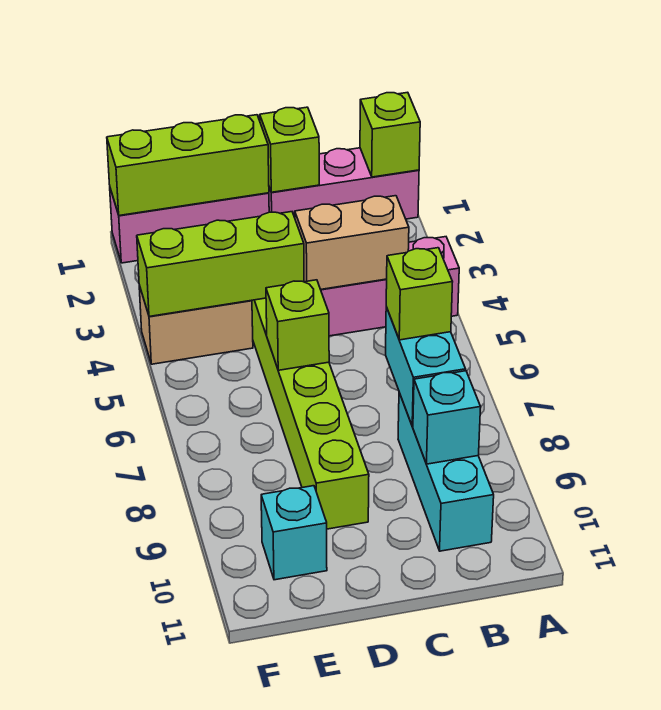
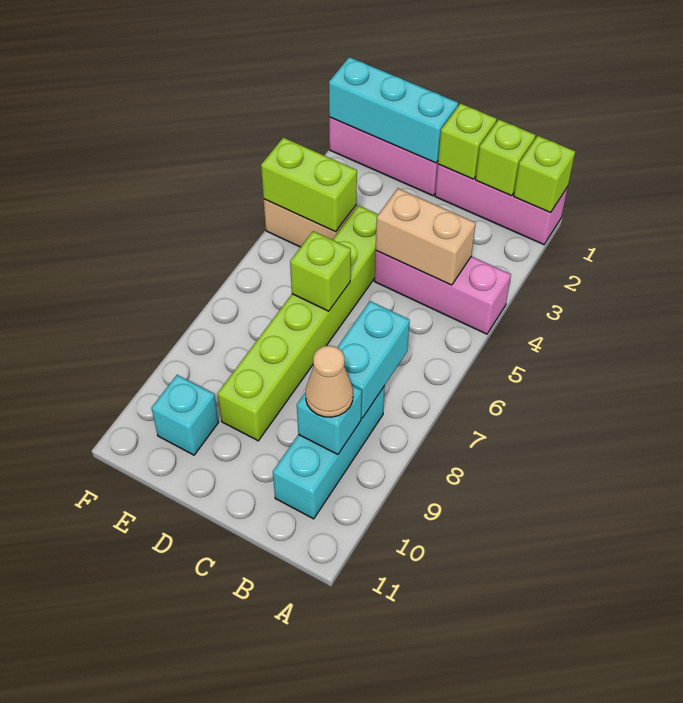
lime 1x1 brick [386,248,452,340] -> lime 1x1 brick moved to [476,119,536,196]
none -> tan 1x1 cone [305,346,353,417]
lime 1x3 brick [107,115,269,216] -> cyan 1x3 brick [329,57,458,163]
lime 1x3 brick [137,212,304,316] -> lime 1x2 brick [261,138,357,232]

